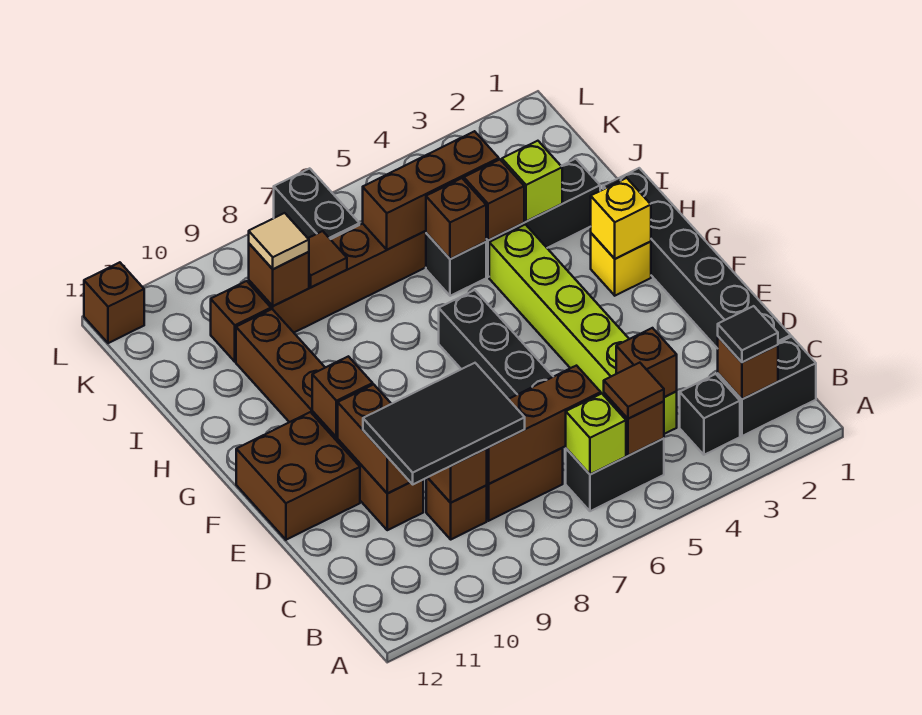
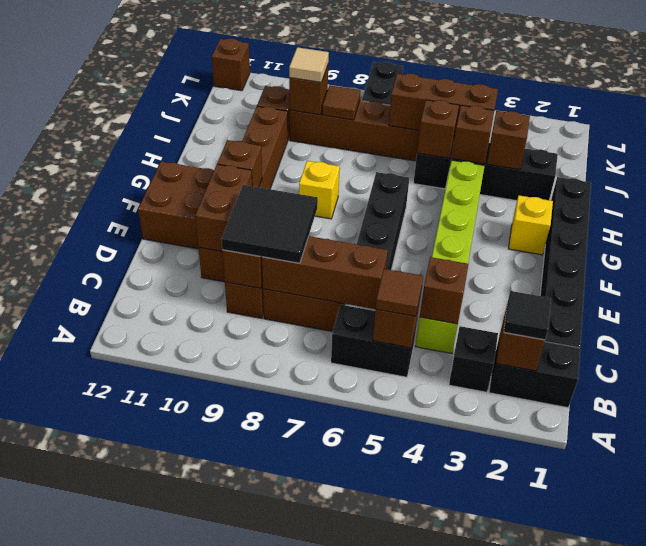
lime 1x1 brick [566,394,626,474] -> none
black 2x3 tile [363,363,525,484] -> black 2x2 tile [222,185,318,263]
yellow 1x1 brick [591,178,651,259] -> yellow 1x1 brick moved to [299,161,340,219]
lime 1x1 brick [502,141,562,222] -> brown 1x1 brick [487,111,530,170]

